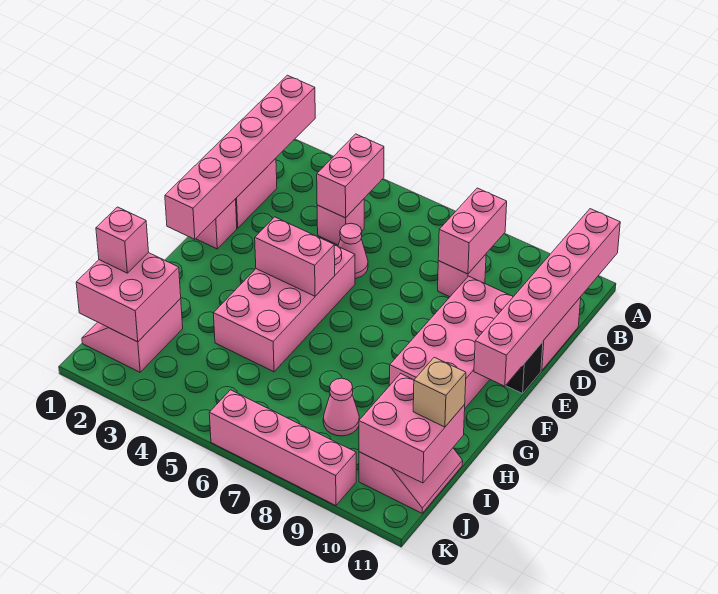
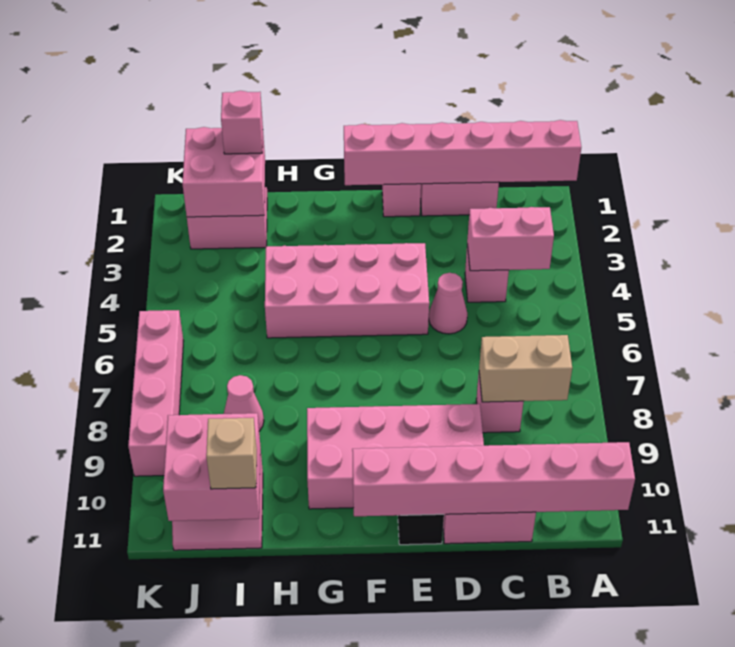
pink 1x2 brick [438,188,507,274] -> tan 1x2 brick [479,335,572,402]
pink 1x2 brick [255,217,335,296] -> none

